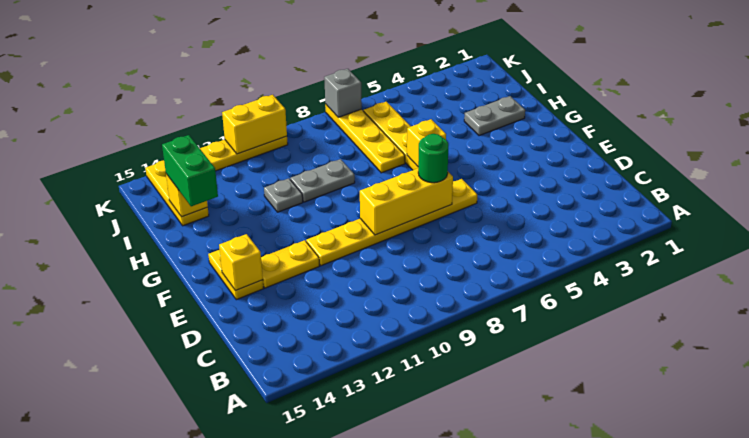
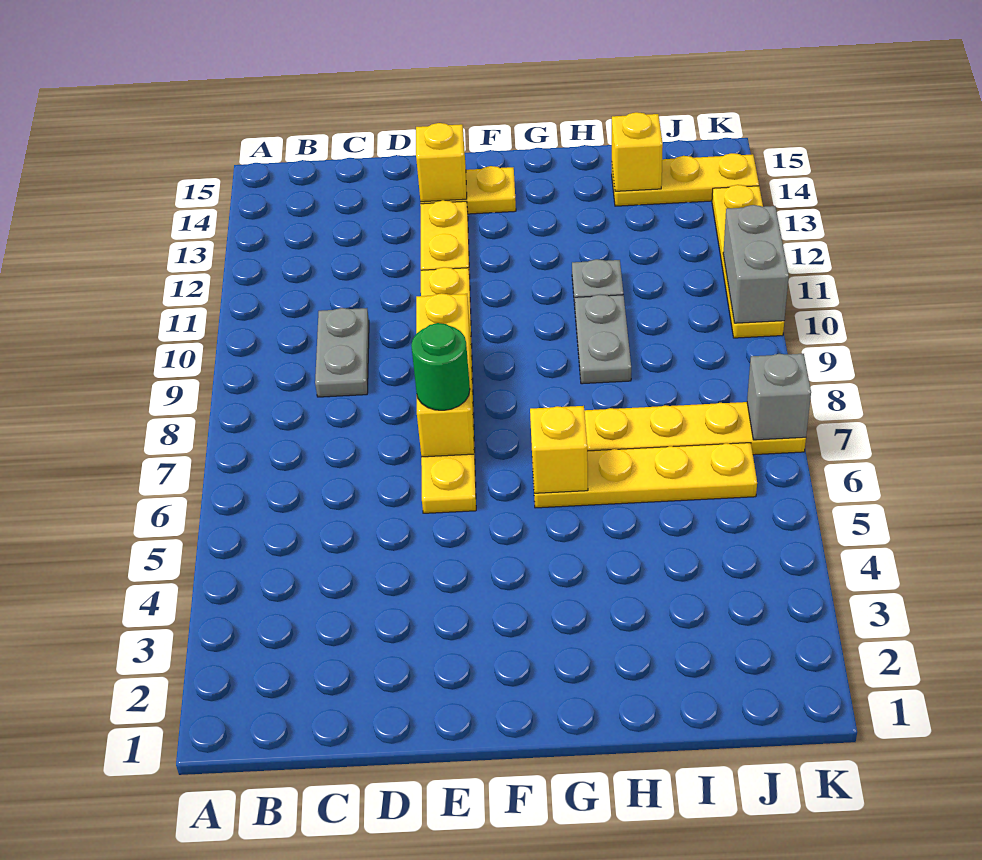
grey 1x2 plate [464,96,525,136] -> grey 1x2 plate moved to [315,308,369,397]
green 1x2 brick [162,135,218,206] -> none
yellow 1x2 brick [222,95,287,154] -> grey 1x2 brick [723,205,789,323]

